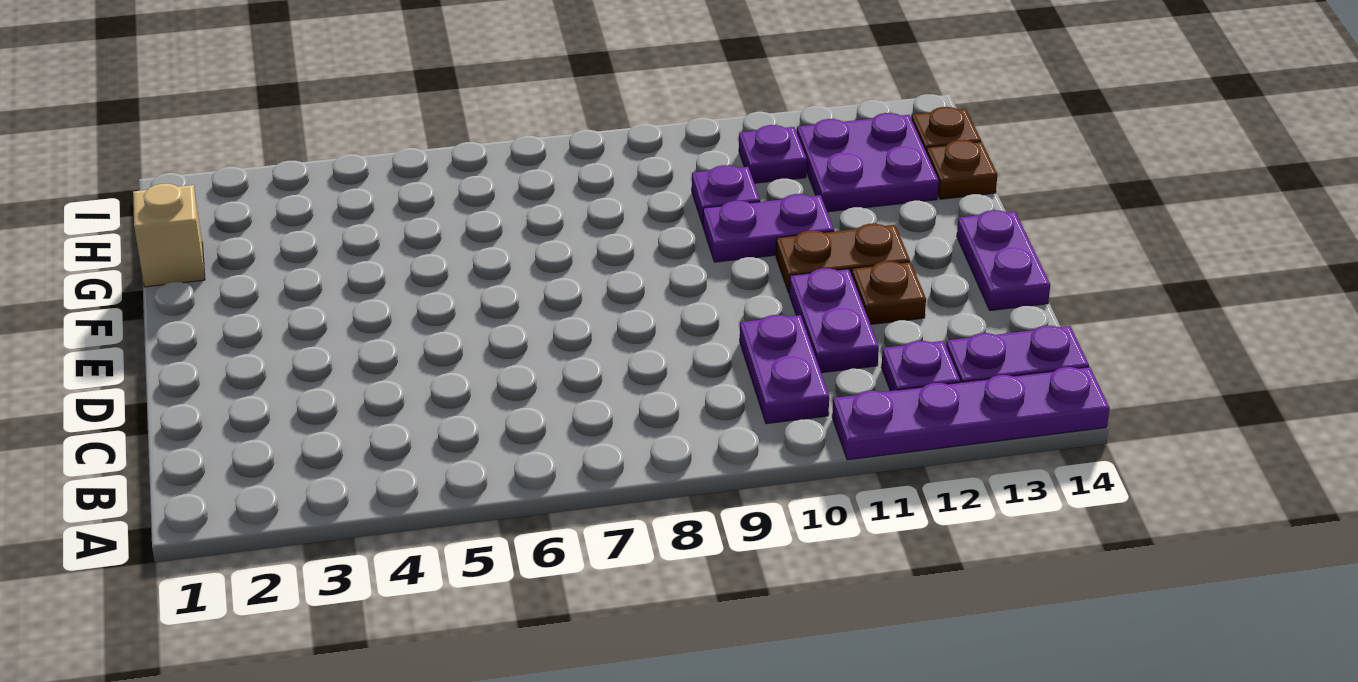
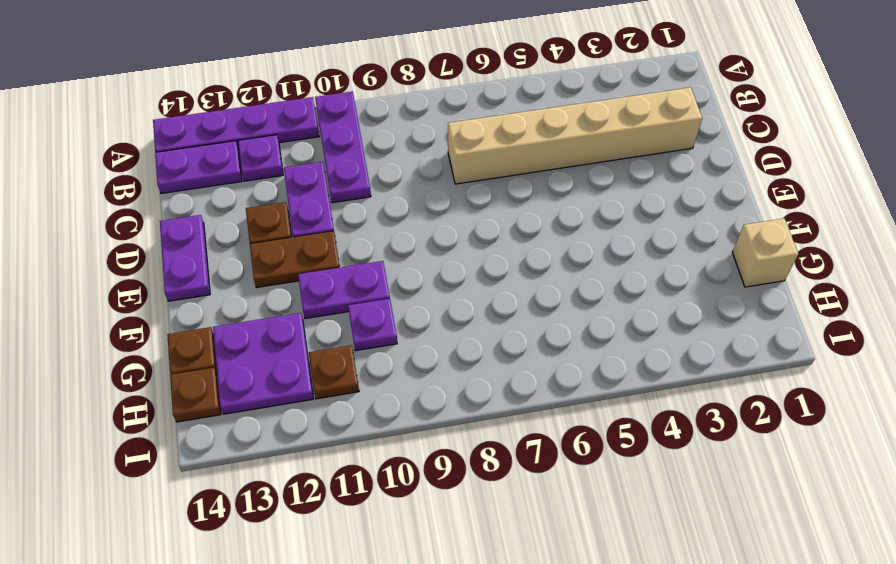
purple 1x2 plate [740,315,829,424] -> purple 1x3 plate [315,91,371,203]
none -> tan 1x6 brick [448,87,702,184]
purple 1x1 plate [739,125,807,183] -> brown 1x1 plate [309,345,359,399]

